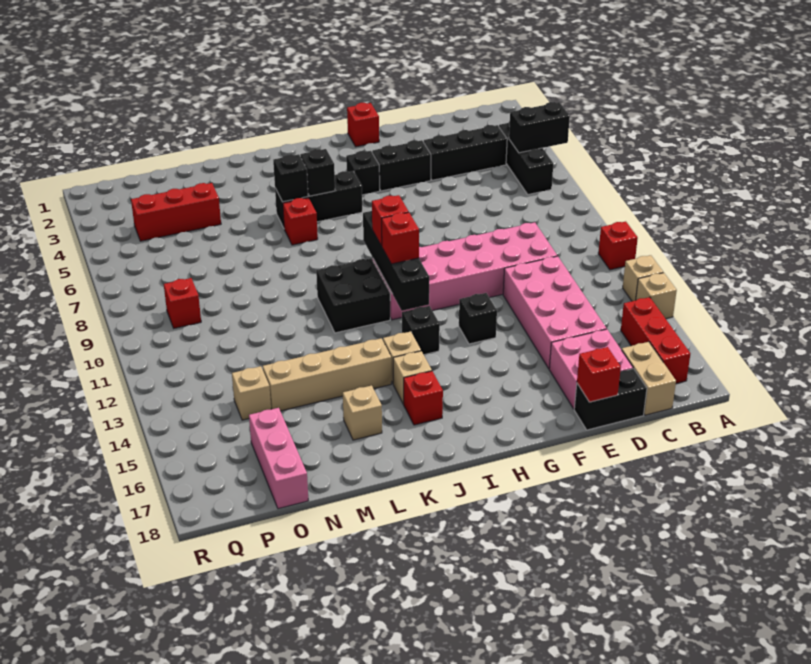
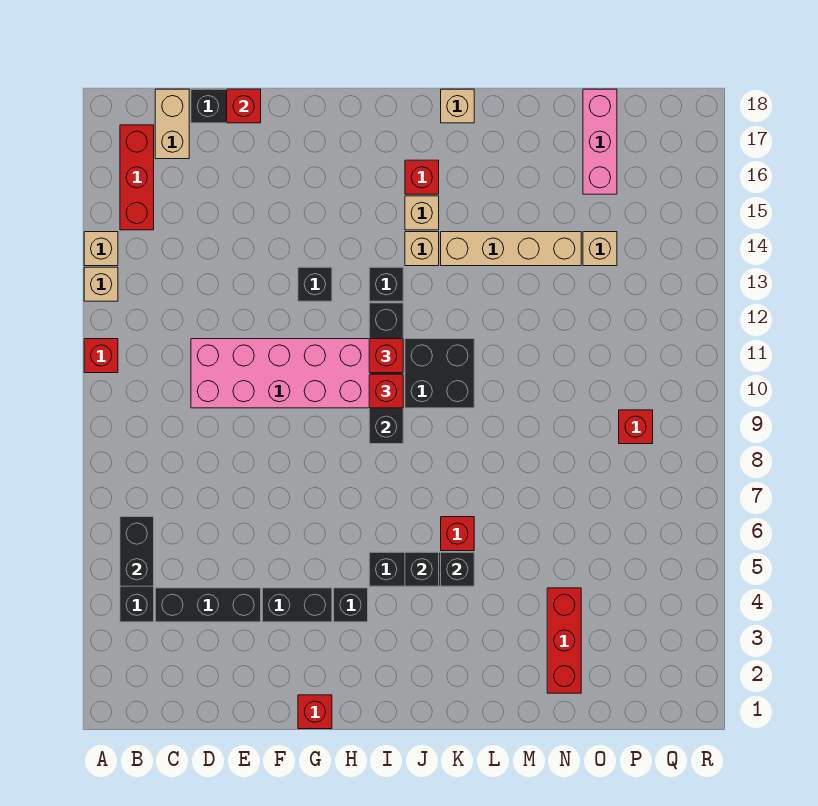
black 1x2 brick [509,102,570,153] -> black 1x2 brick turned to [120,517,154,586]
pink 2x4 brick [503,256,607,368] -> none
pink 2x2 brick [549,329,633,409] -> none
tan 1x1 brick [343,385,382,440] -> tan 1x1 brick moved to [441,89,474,123]
red 1x3 brick [131,183,221,241] -> red 1x3 brick turned to [547,588,581,693]

